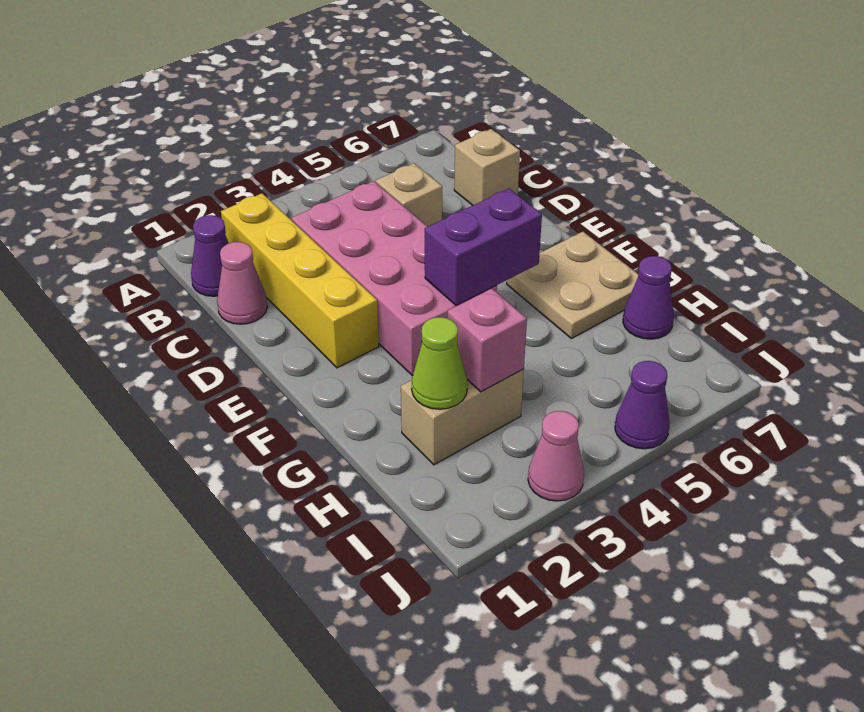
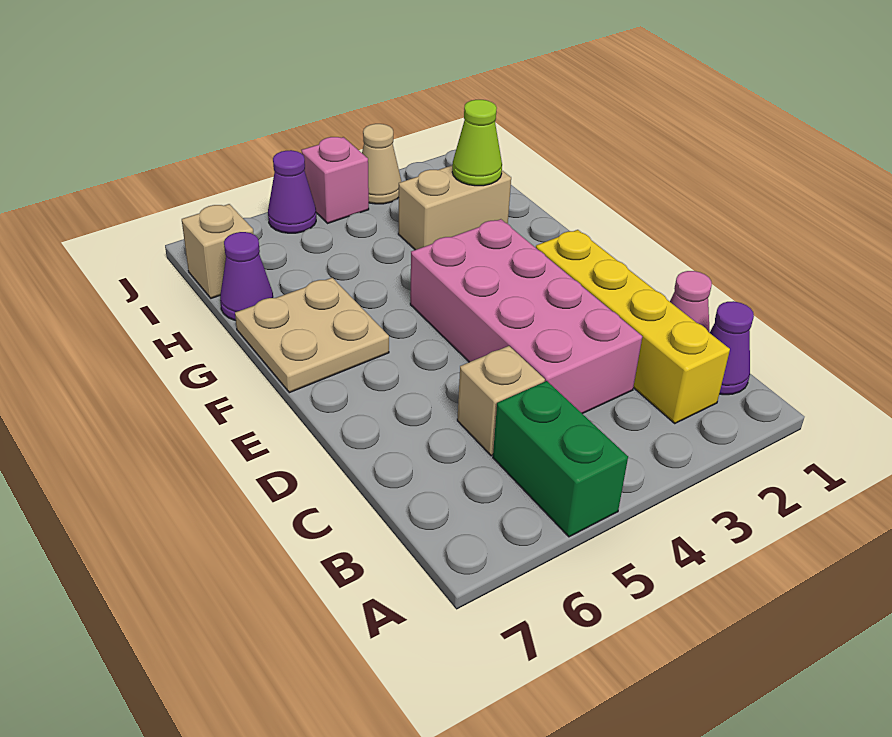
none -> green 1x2 brick [493,381,628,537]
tan 1x1 brick [454,129,520,205] -> tan 1x1 brick moved to [182,204,254,298]
purple 1x2 brick [425,189,542,305] -> none
pink 1x1 brick [448,288,527,392] -> pink 1x1 brick moved to [301,137,369,224]
pink 1x1 cone [528,411,584,501] -> tan 1x1 cone [362,124,401,204]

